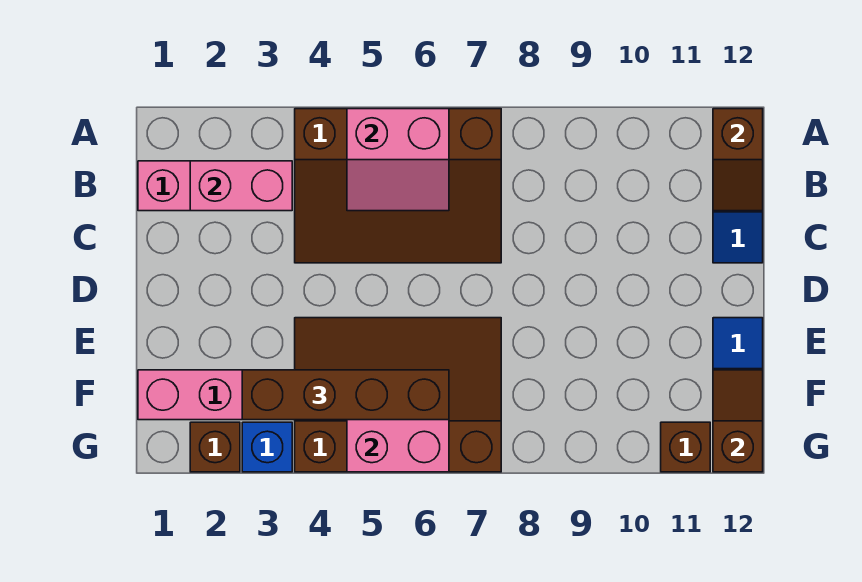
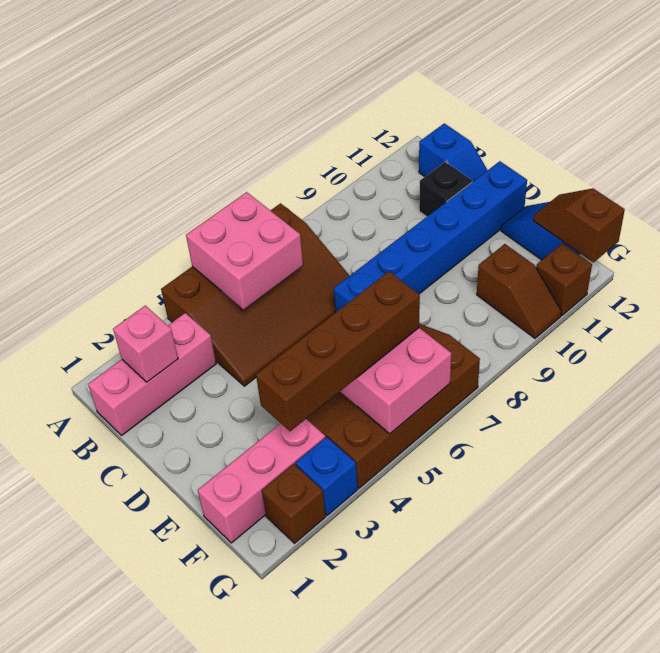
pink 2x2 slope [347,109,449,211] -> pink 2x2 brick [186,192,303,310]
brown 1x2 slope [713,109,763,211] -> brown 1x2 slope moved to [477,244,561,338]
pink 1x2 brick [190,161,292,211] -> pink 1x1 brick [113,306,178,382]
none -> black 1x1 brick [419,162,472,217]
none -> blue 1x6 brick [334,161,527,313]

